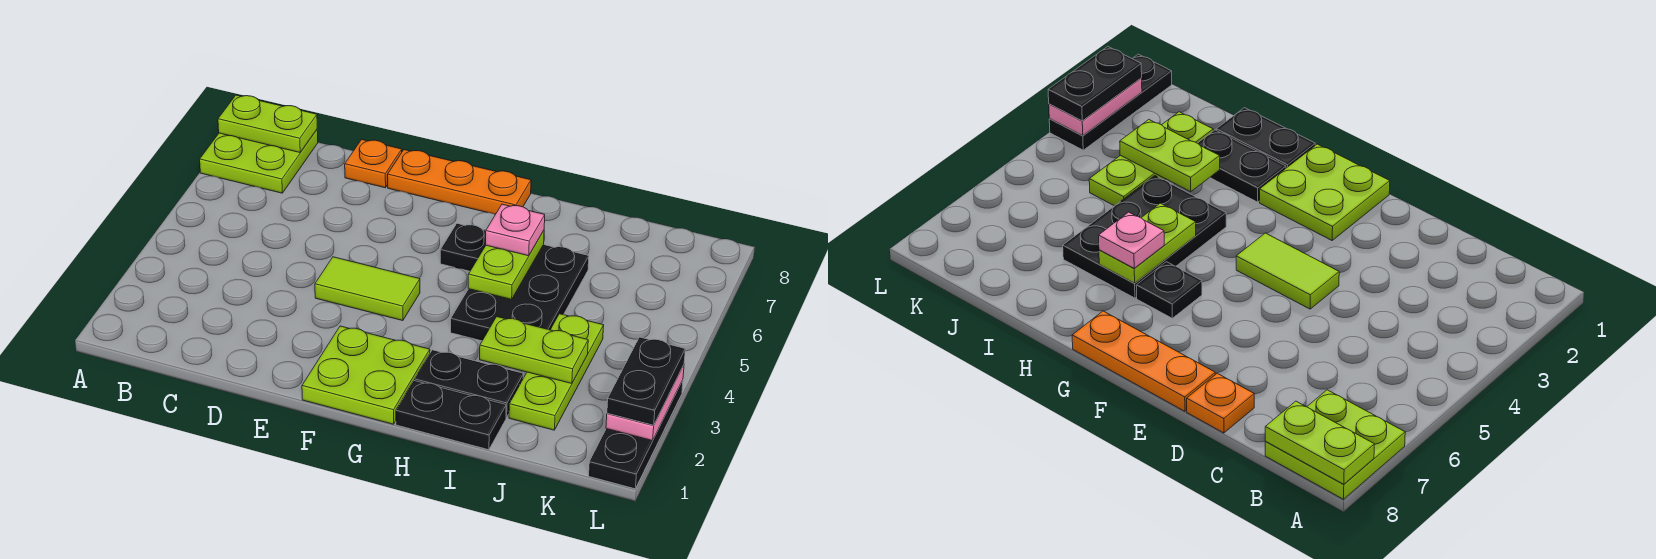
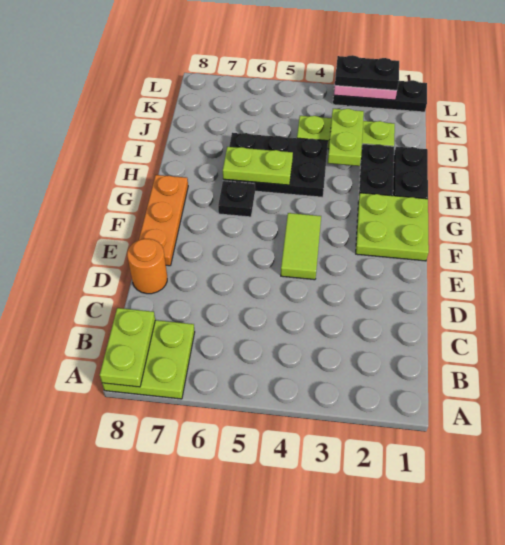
orange 1x1 plate [345,139,402,188] -> orange 1x1 round brick [127,239,167,294]
pink 1x1 plate [486,204,545,256] -> none

